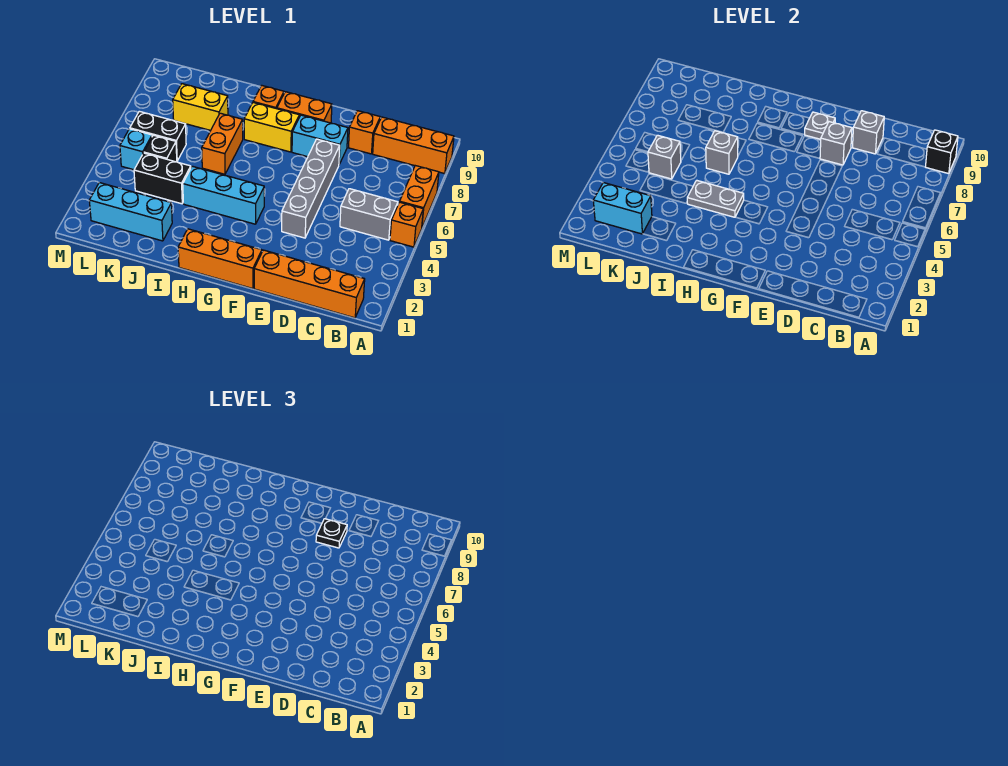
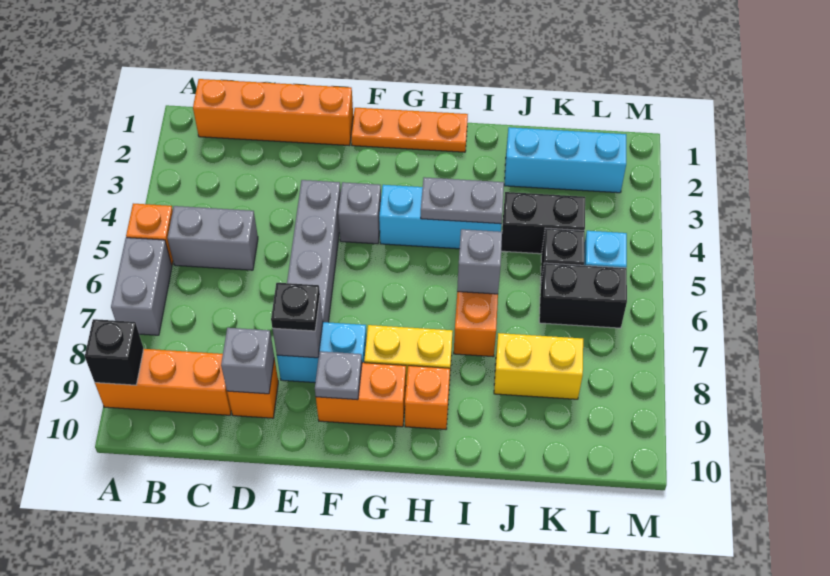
orange 1x2 brick [400,166,439,227] -> grey 1x2 brick [111,238,172,335]
orange 1x3 brick [178,229,262,289] -> orange 1x3 plate [351,108,468,152]
cyan 1x2 brick [593,183,652,234] -> none
grey 1x1 brick [648,135,681,179] -> grey 1x1 brick moved to [338,182,381,244]

